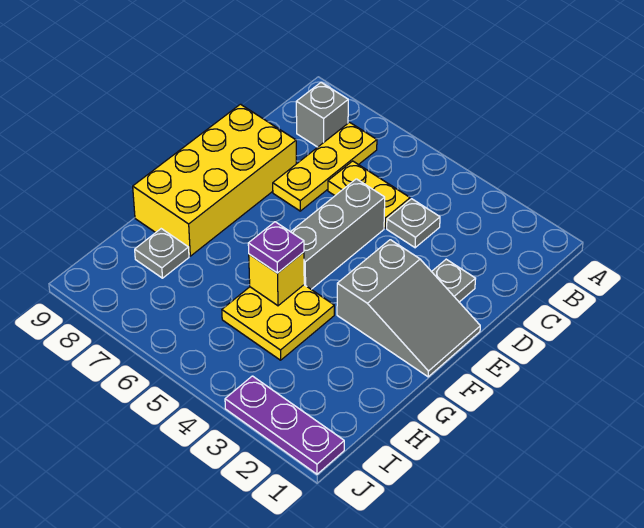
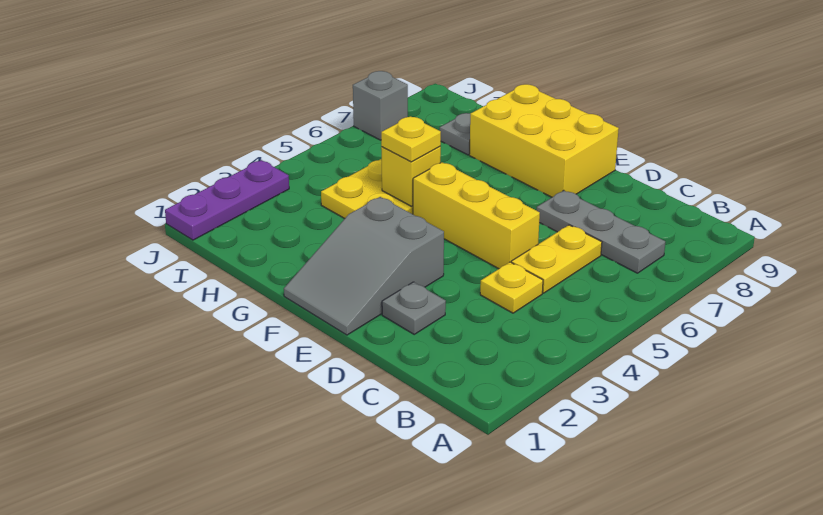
yellow 1x3 plate [273,122,377,211] -> grey 1x3 plate [537,190,665,273]
grey 1x1 brick [296,83,348,147] -> grey 1x1 brick moved to [353,71,408,140]
grey 1x1 plate [387,199,440,248] -> yellow 1x1 plate [480,262,543,313]
grey 1x3 brick [291,179,385,289] -> yellow 1x3 brick [413,162,540,269]
yellow 2x4 brick [133,104,296,256] -> yellow 2x3 brick [469,84,619,197]
purple 1x1 plate [248,222,304,273] -> yellow 1x1 plate [381,117,441,162]

